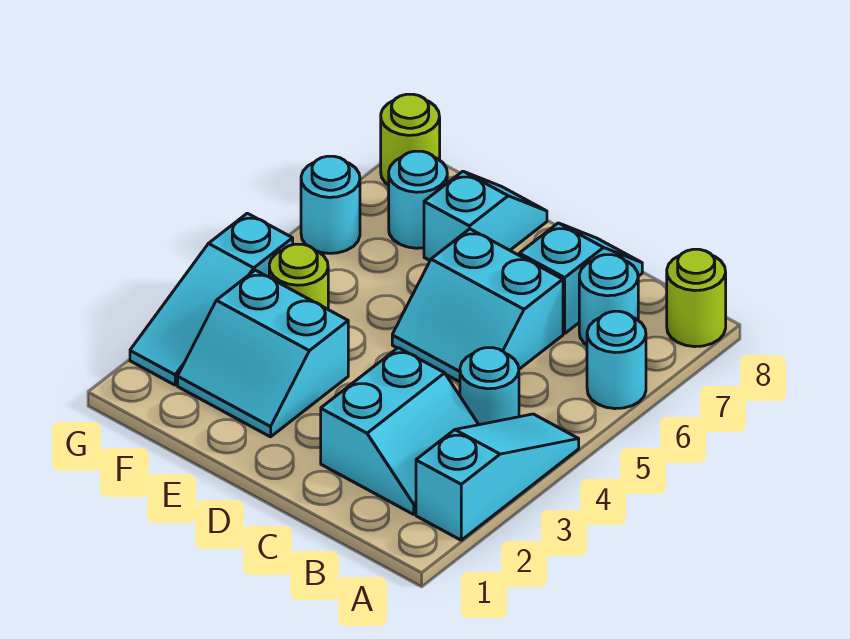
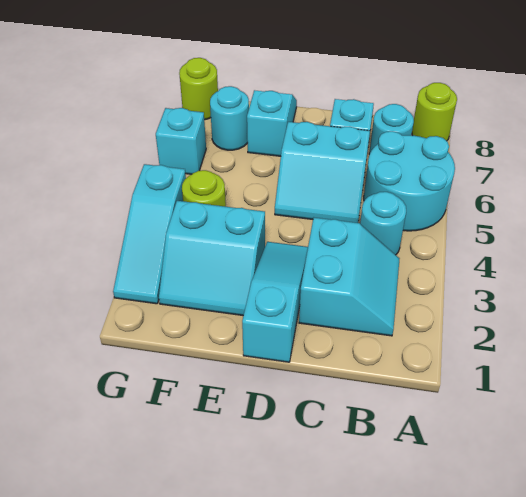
cyan 1x3 slope [416,414,579,540] -> cyan 1x3 slope moved to [242,242,308,362]
cyan 1x1 round brick [587,311,646,409] -> cyan 2x2 round brick [364,131,455,231]
cyan 1x1 round brick [301,156,360,253] -> cyan 1x1 brick [156,108,206,174]

